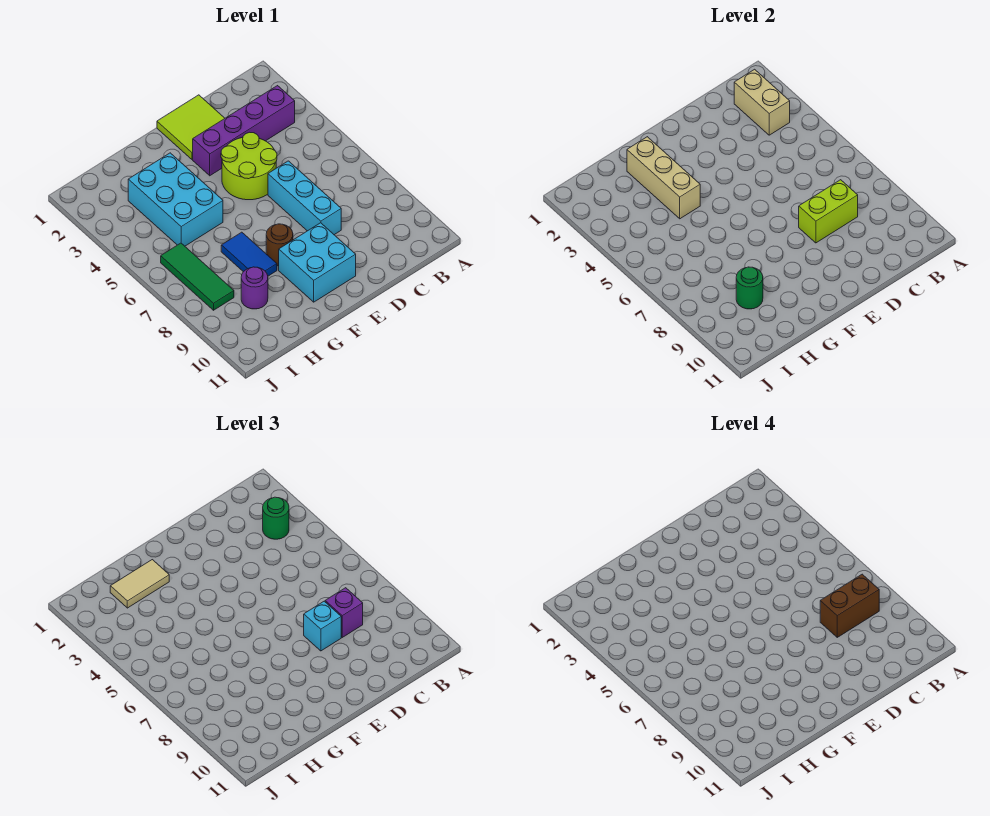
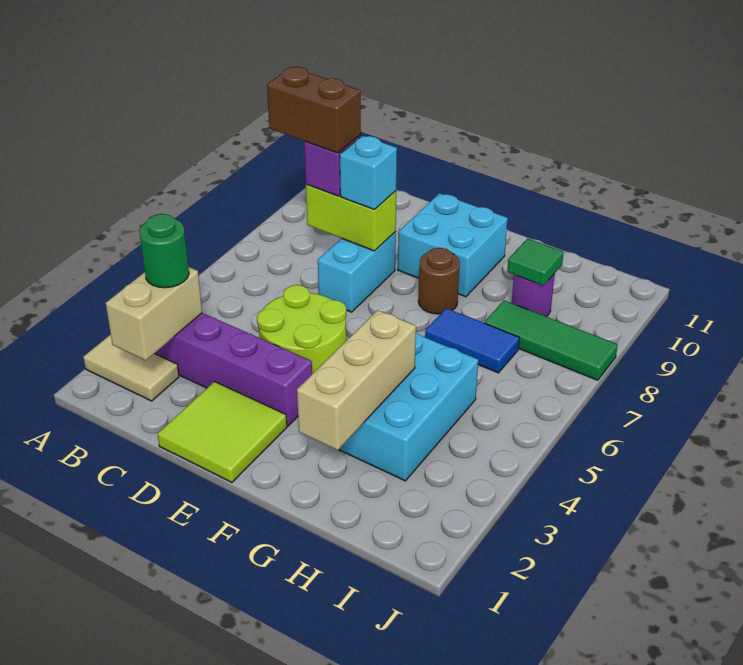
cyan 1x3 brick [268,161,341,235] -> cyan 1x2 brick [318,232,396,312]
tan 1x2 tile [110,560,169,608] -> tan 1x2 tile moved to [83,334,179,401]
blue 1x2 tile [221,232,277,276] -> blue 1x2 tile turned to [425,308,519,373]
green 1x1 round brick [736,267,763,309] -> green 1x1 tile [507,239,564,286]
green 1x3 tile [161,243,234,310] -> green 1x3 tile turned to [484,300,618,380]

